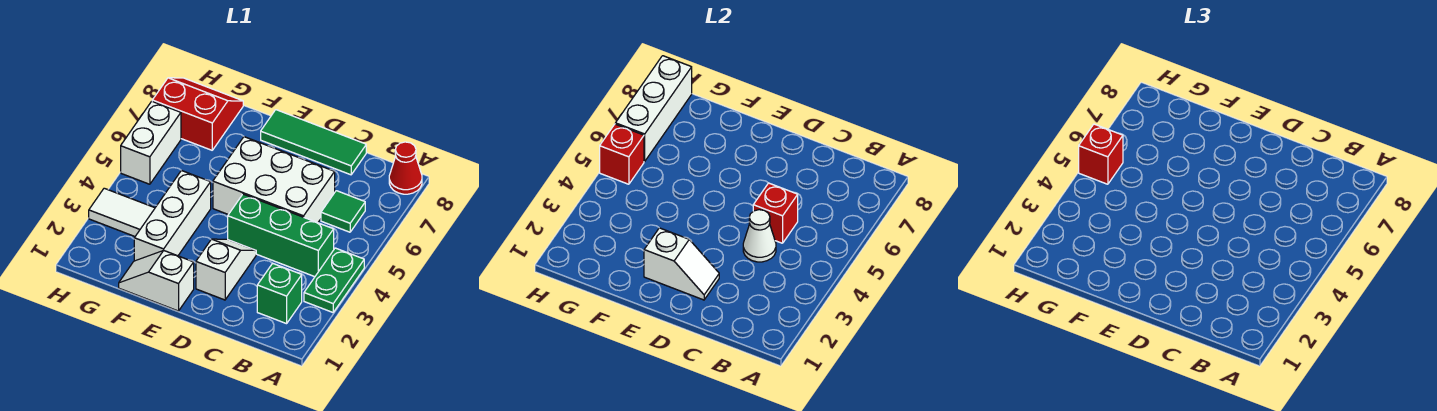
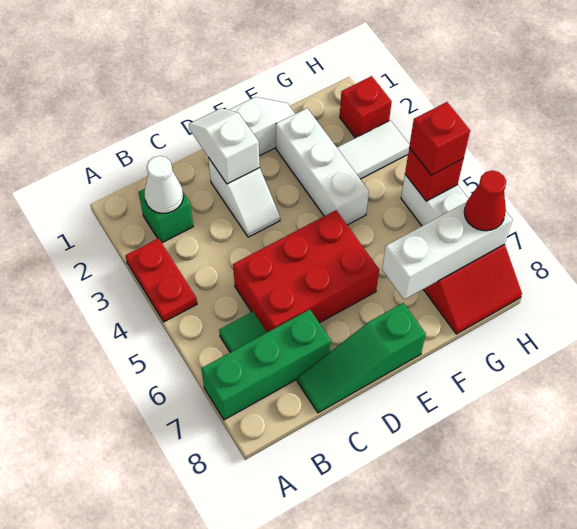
green 1x2 plate [304,248,364,312] -> red 1x2 plate [125,238,197,322]
red 1x1 cone [389,142,422,194] -> red 1x1 cone moved to [464,171,506,231]
green 1x3 brick [228,194,334,277] -> green 1x3 brick moved to [201,309,331,420]
white 1x1 cone [743,210,776,262] -> white 1x1 cone moved to [145,156,183,213]
white 2x3 brick [213,137,335,223] -> red 2x3 brick [233,210,379,332]
red 1x1 brick [753,183,798,243] -> red 1x1 brick moved to [340,76,392,138]
green 1x3 tile [261,110,366,175] -> green 1x3 slope [297,303,426,413]
white 1x2 slope [644,228,719,300] -> white 1x2 slope turned to [189,108,260,184]
white 1x3 brick [615,56,692,161] -> white 1x3 brick turned to [382,203,512,300]

